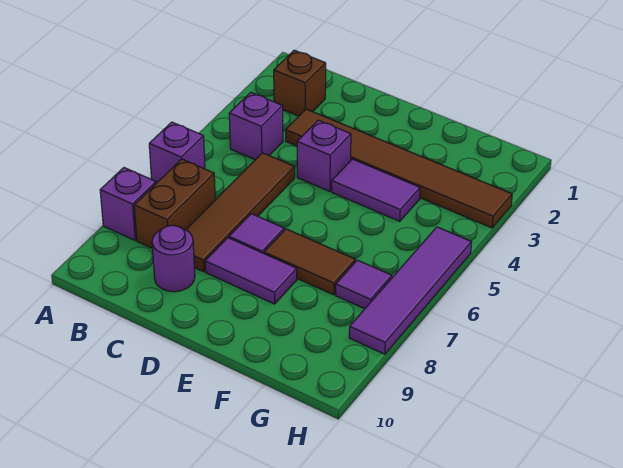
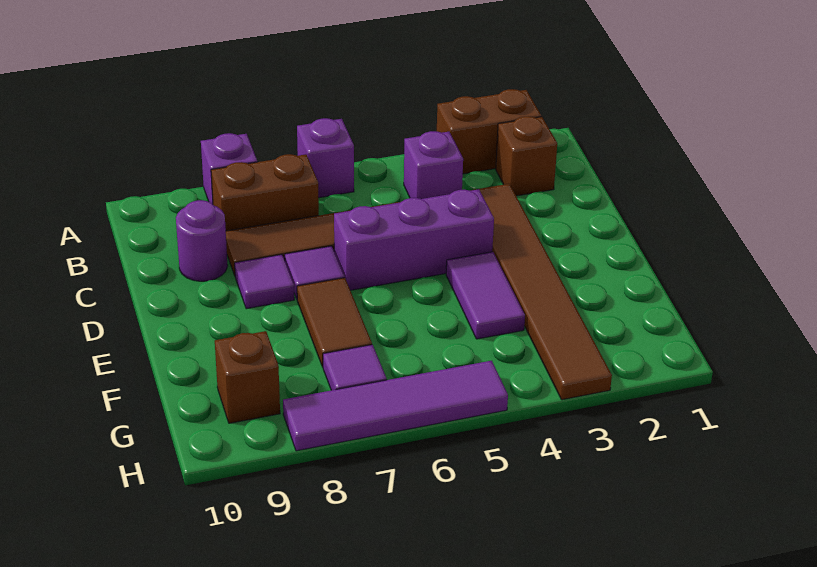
none -> brown 1x2 brick [437,89,541,174]
purple 1x1 brick [297,120,351,192] -> purple 1x3 brick [334,189,494,290]
purple 1x2 tile [205,238,297,304] -> purple 1x1 tile [235,255,294,309]
none -> brown 1x1 brick [215,331,280,423]

